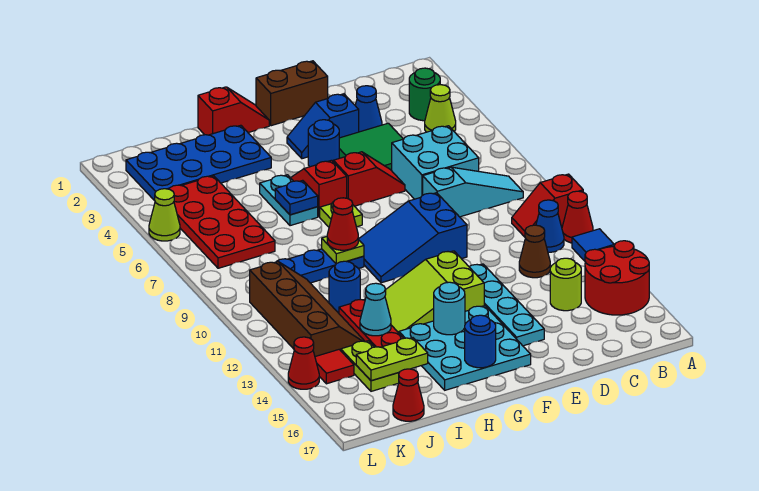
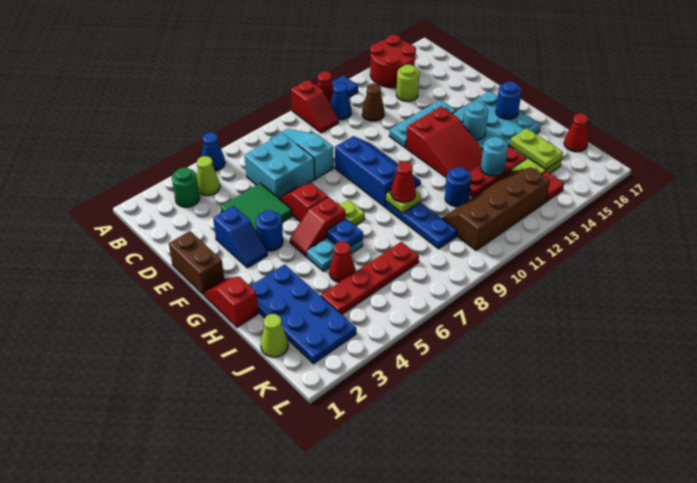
blue 1x1 cone [355,86,382,132] -> blue 1x1 cone moved to [202,133,225,171]
blue 2x3 slope [358,193,467,283] -> blue 2x3 slope turned to [335,136,421,207]
cyan 1x4 plate [469,264,544,346] -> cyan 1x3 plate [389,100,456,148]
lime 2x3 slope [385,251,484,333] -> red 2x3 slope [406,106,483,178]
cyan 1x1 cone [360,283,391,336] -> cyan 1x1 round brick [481,137,508,176]
red 2x4 plate [169,176,275,268] -> red 1x4 plate [321,242,419,314]
lime 1x1 cone [149,189,180,241] -> lime 1x1 cone moved to [261,314,288,357]
red 1x1 cone [288,337,319,389] -> red 1x1 cone moved to [330,241,355,282]

